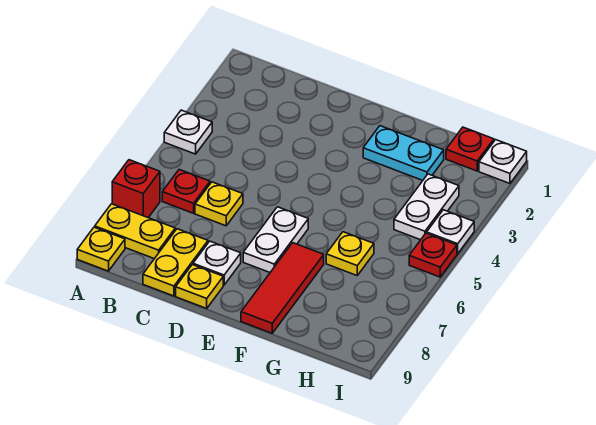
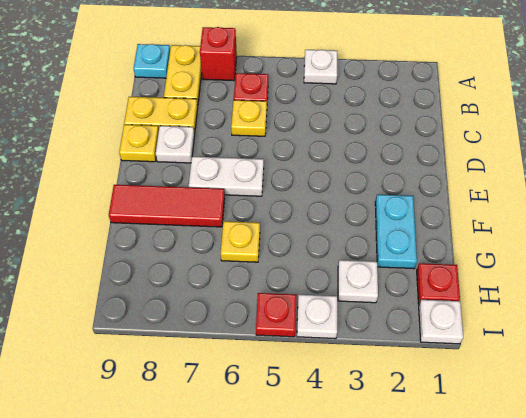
yellow 1x1 plate [77,227,125,271] -> cyan 1x1 plate [134,44,170,78]
white 1x2 plate [394,174,459,240] -> white 1x1 plate [338,260,378,303]

